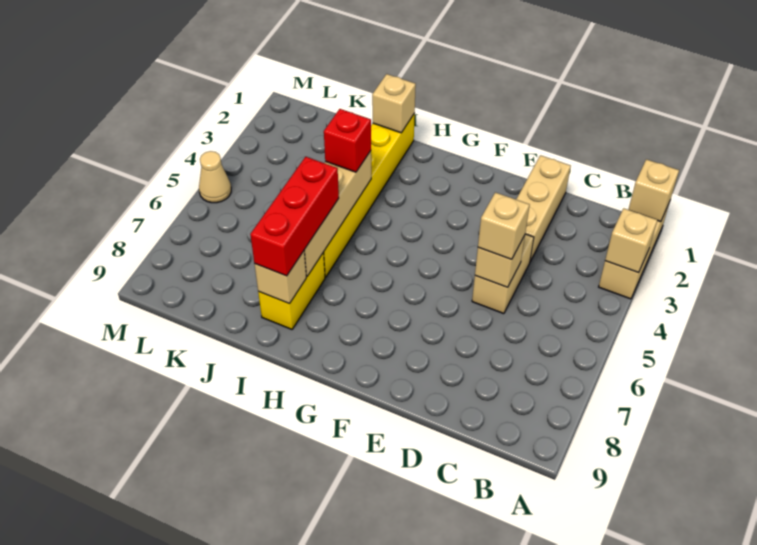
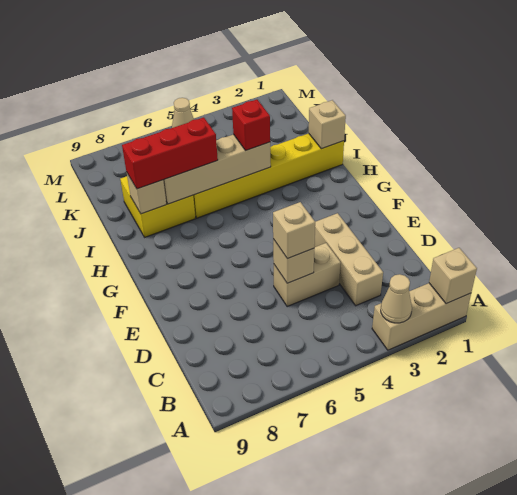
tan 1x1 brick [605,208,657,273] -> tan 1x1 cone [381,274,412,323]
tan 1x3 brick [516,155,571,261] -> tan 1x3 brick turned to [314,213,383,306]
yellow 1x2 brick [258,253,325,329] -> yellow 2x2 brick [120,176,196,237]

